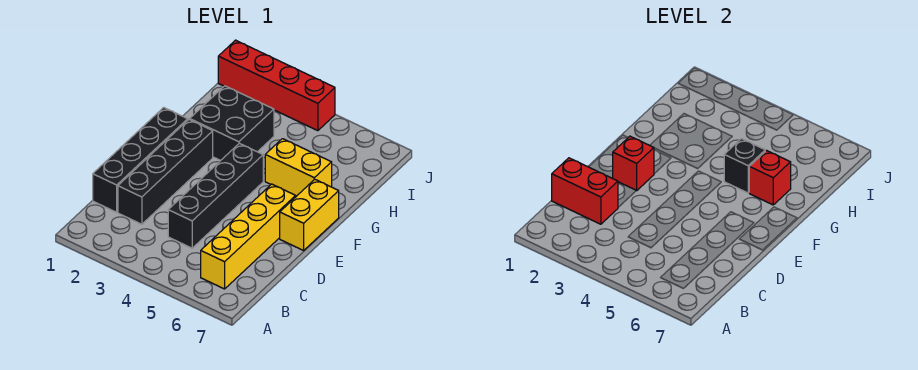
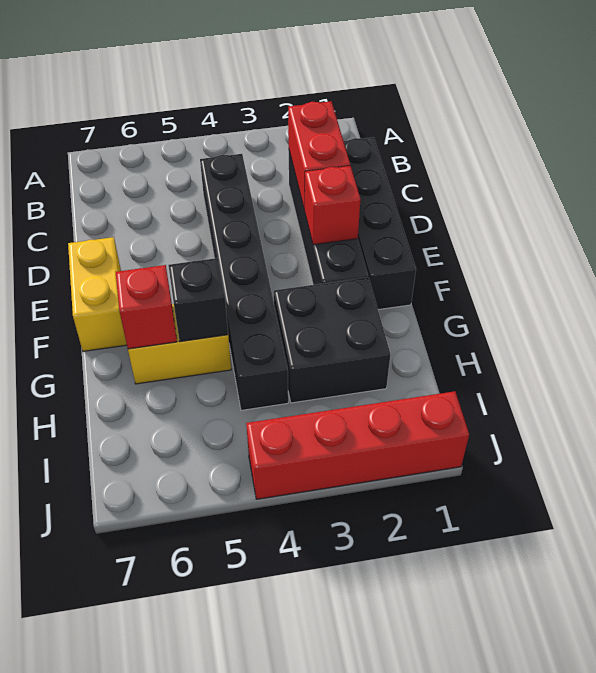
yellow 1x4 brick [201,184,296,289] -> none
red 1x2 brick [552,158,618,224] -> red 1x2 brick turned to [288,101,350,210]
black 1x4 brick [168,143,263,248] -> black 1x6 brick [200,154,288,410]

